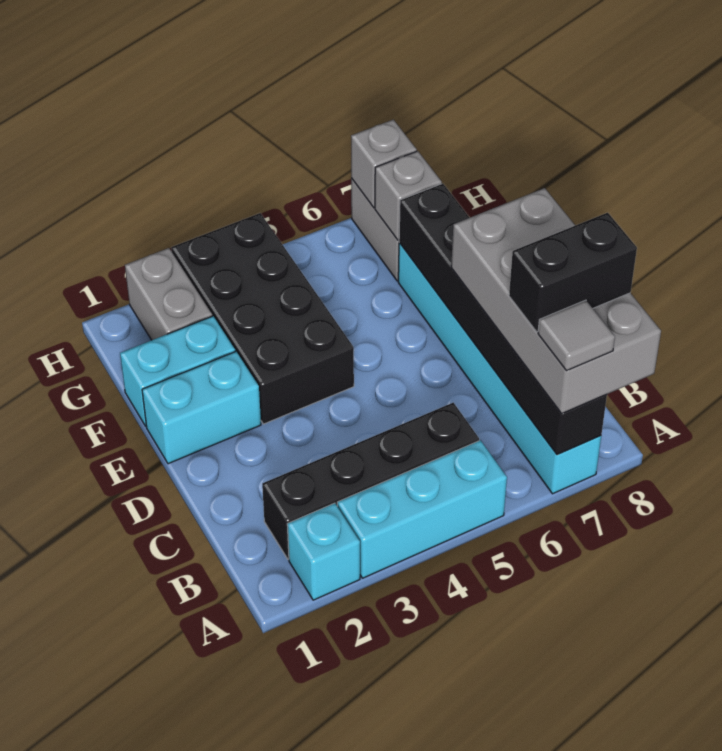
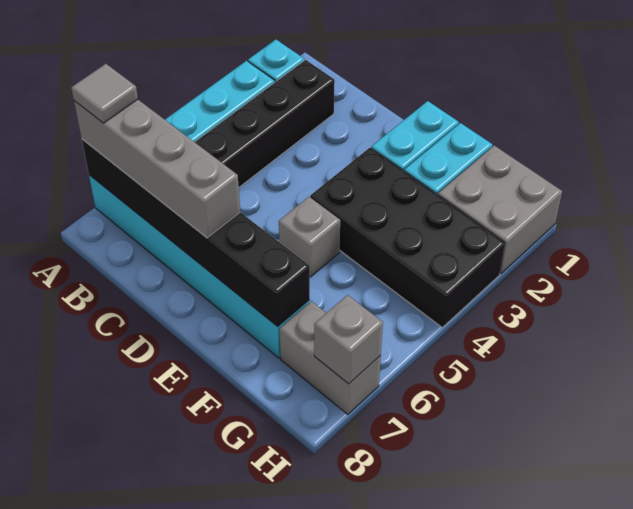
grey 2x4 brick [451,188,661,414] -> grey 1x4 brick [74,99,240,238]
black 1x2 brick [509,213,637,332] -> none
grey 1x2 brick [125,248,212,340] -> grey 2x2 brick [438,146,562,274]
grey 1x1 brick [375,151,442,240] -> grey 1x1 brick moved to [279,197,340,277]

